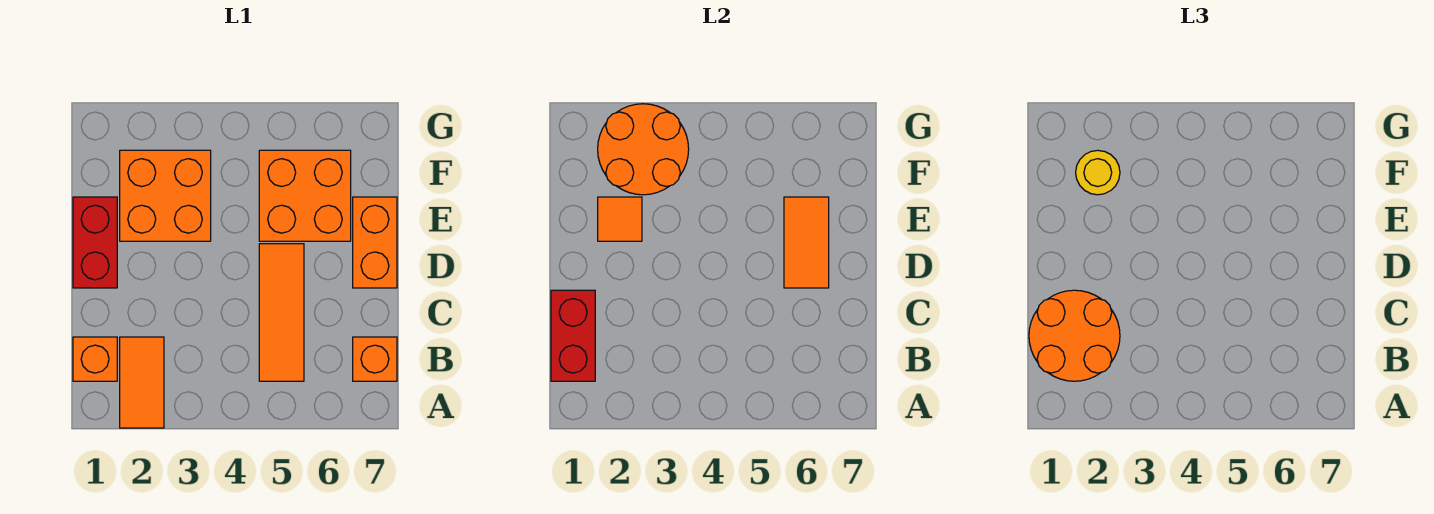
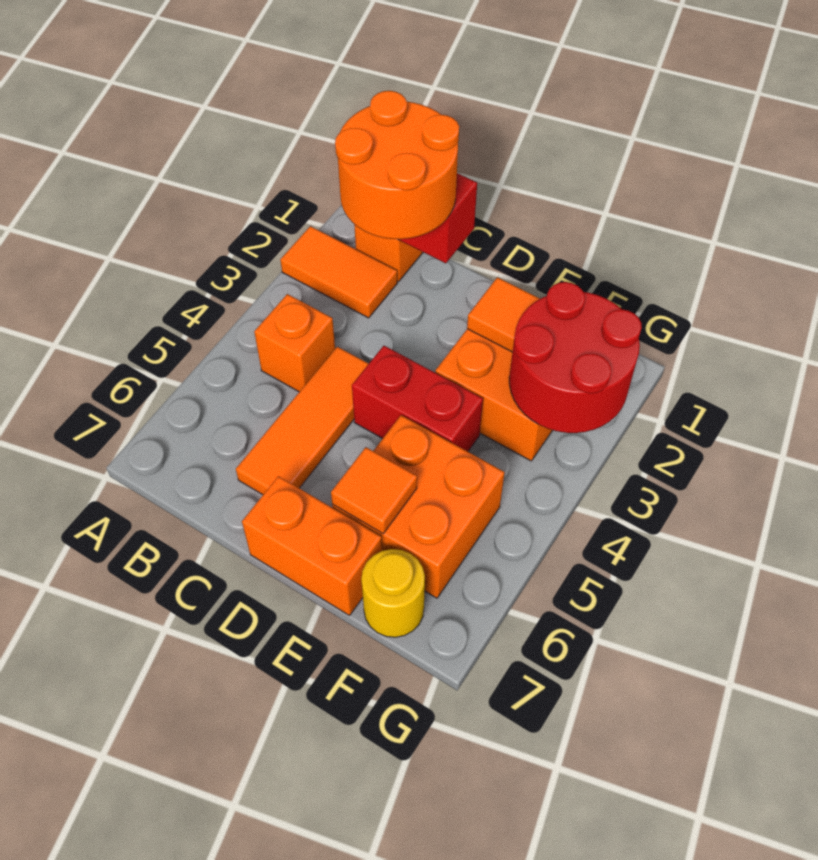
orange 1x3 tile [259,244,304,381] -> orange 1x3 tile turned to [236,347,369,495]
orange 1x1 brick [353,337,397,381] -> orange 1x1 brick moved to [254,294,335,392]
red 1x2 brick [73,197,117,288] -> red 1x2 brick moved to [352,346,483,452]
orange 1x2 tile [784,197,829,288] -> orange 1x1 tile [331,447,417,534]
orange 2x2 round brick [598,104,689,195] -> red 2x2 round brick [509,282,642,433]
yellow 1x1 round brick [1076,150,1120,195] -> yellow 1x1 round brick moved to [361,549,425,637]

